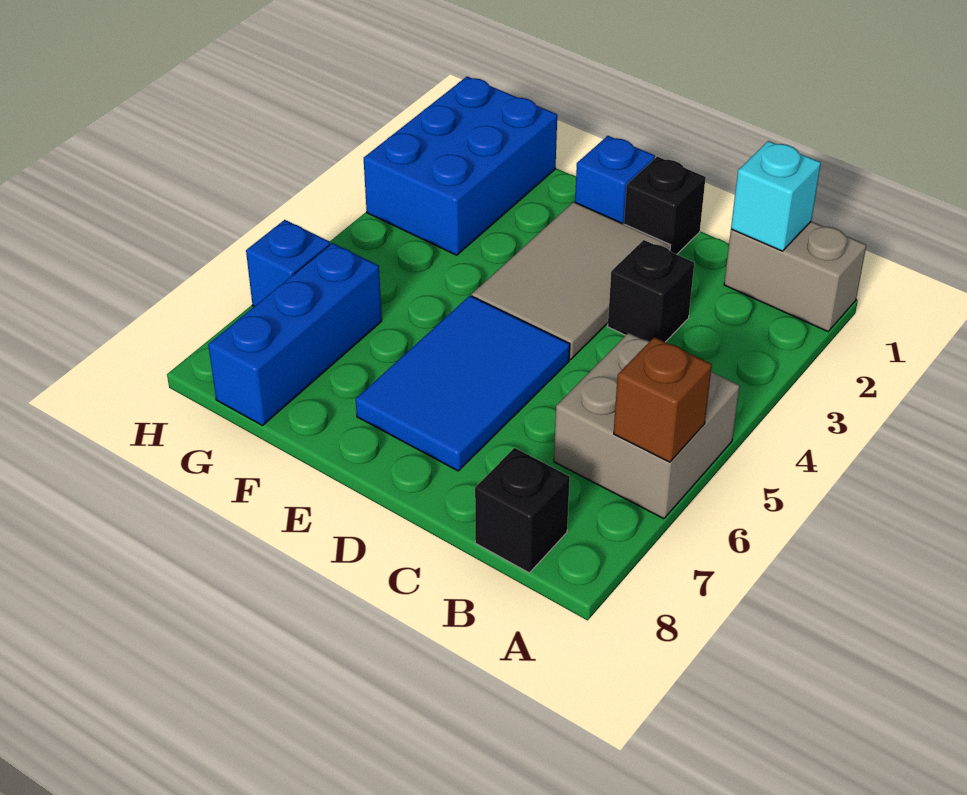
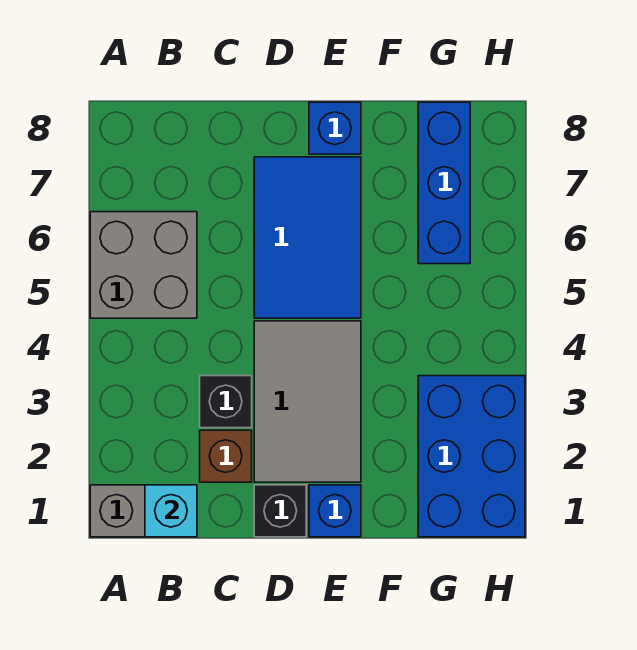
brown 1x1 brick [614,337,712,462] -> brown 1x1 brick moved to [200,430,252,482]
black 1x1 brick [475,448,570,573] -> none
blue 1x1 brick [246,220,330,306] -> blue 1x1 brick moved to [309,102,361,154]

